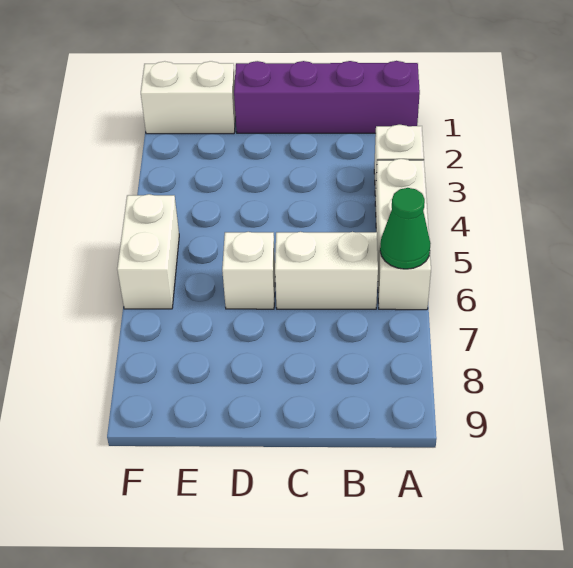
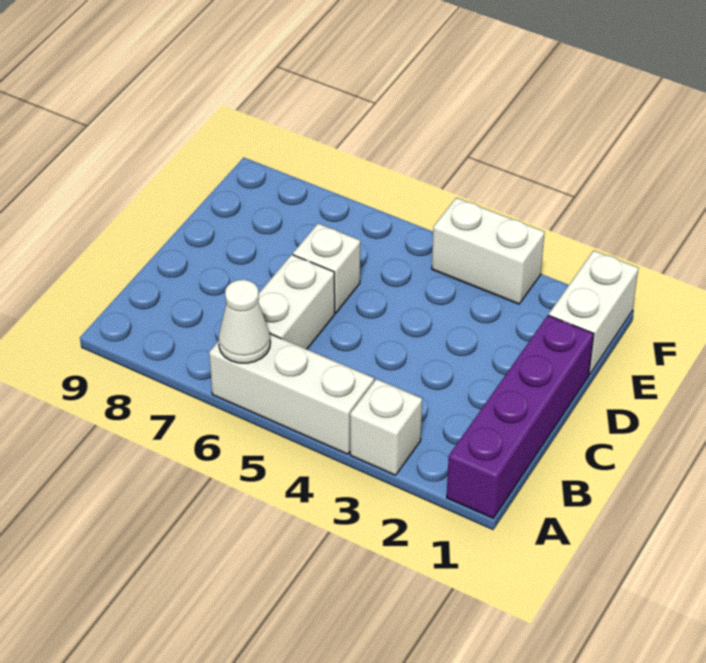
green 1x1 cone [380,188,431,269] -> white 1x1 cone [219,280,270,363]
white 1x2 brick [117,194,179,309] -> white 1x2 brick moved to [432,198,545,304]

